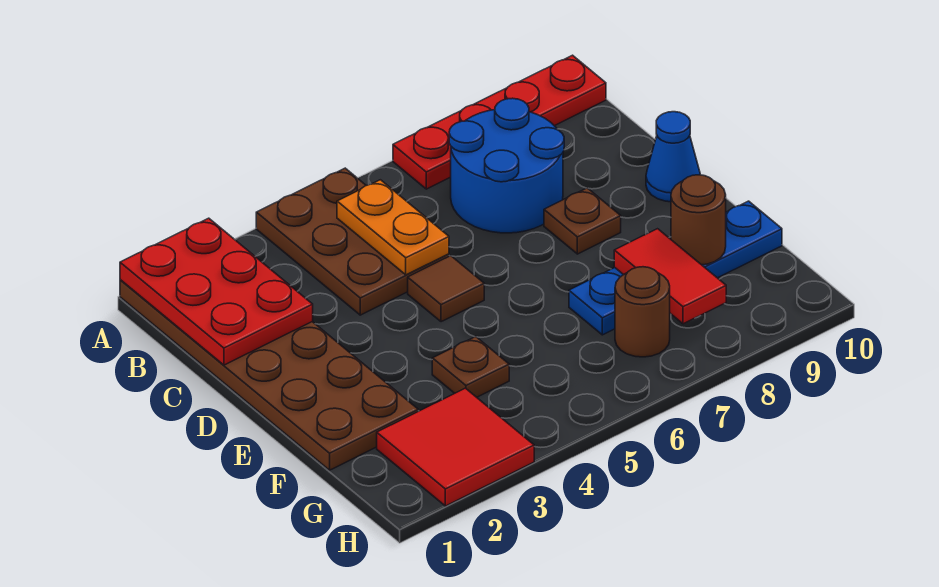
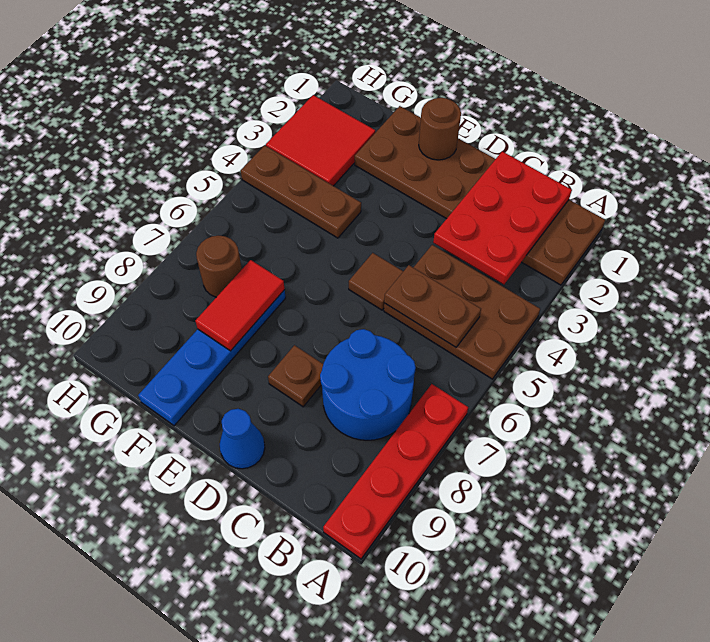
red 2x3 plate [120,218,313,365] -> red 2x3 plate turned to [433,151,572,284]
orange 1x2 plate [337,180,449,275] -> brown 1x2 plate [384,265,481,347]
brown 1x1 plate [432,337,509,397] -> brown 1x3 plate [241,145,361,238]
red 1x2 tile [614,229,726,324] -> red 1x2 tile turned to [195,260,285,351]
brown 1x1 round brick [671,175,726,265] -> brown 1x1 round brick moved to [419,98,461,160]

